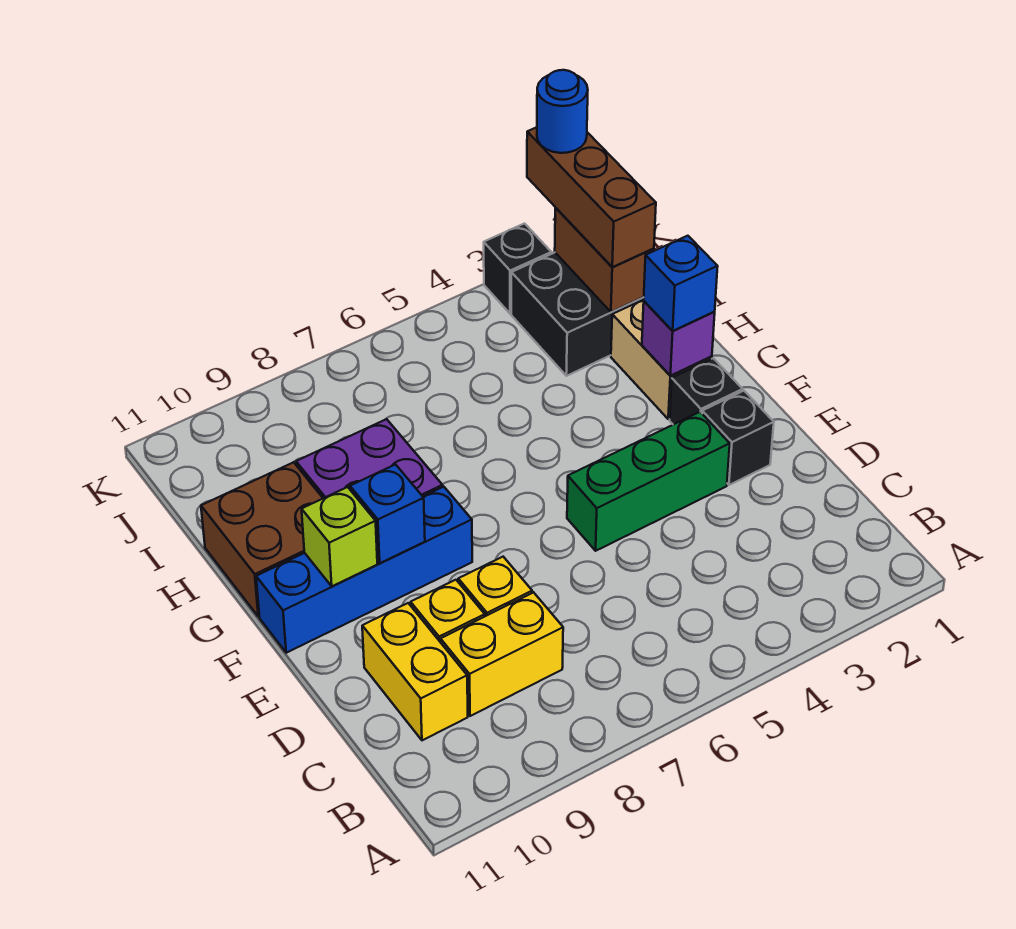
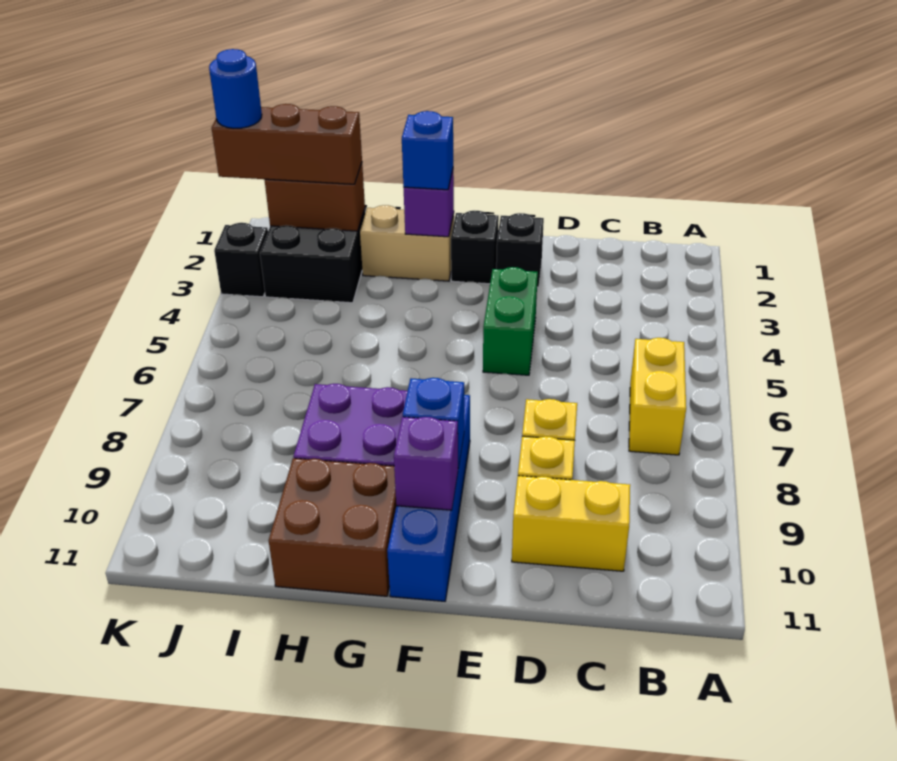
yellow 1x2 brick [441,592,563,716] -> yellow 1x2 brick moved to [629,338,686,455]
green 1x3 brick [567,412,730,551] -> green 1x2 brick [483,267,538,375]
lime 1x1 brick [302,487,377,586] -> purple 1x1 brick [394,417,458,510]

